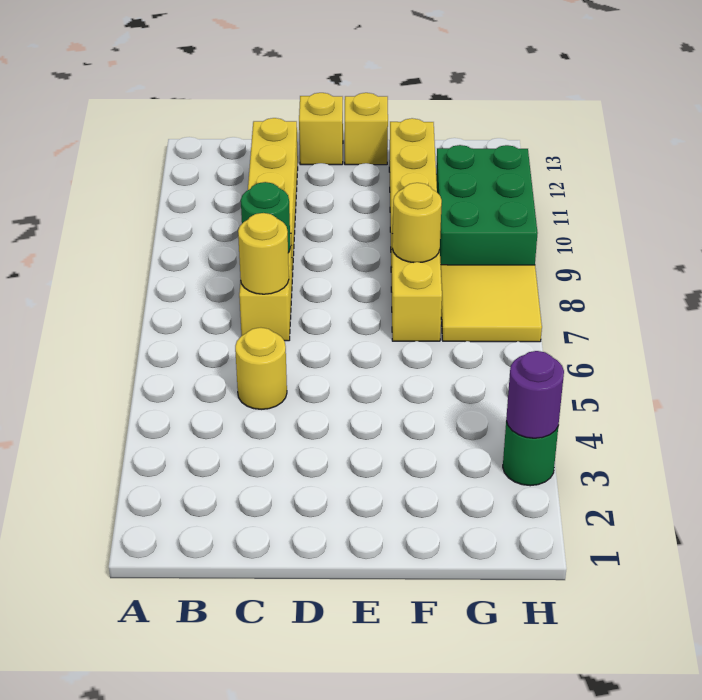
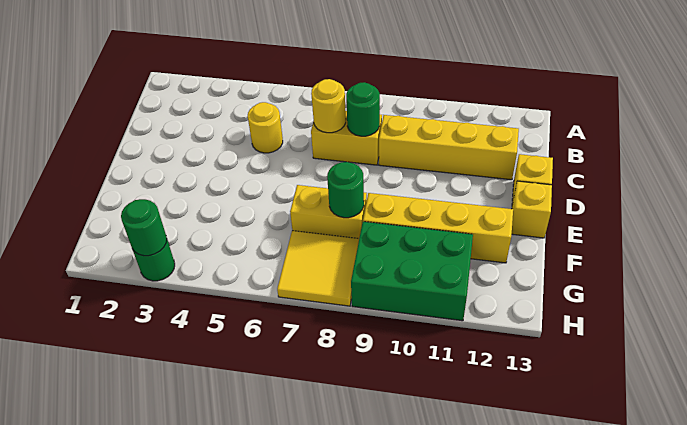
yellow 1x1 round brick [392,183,442,263] -> green 1x1 round brick [327,162,364,218]
purple 1x1 round brick [506,351,564,438] -> green 1x1 round brick [121,199,167,256]

